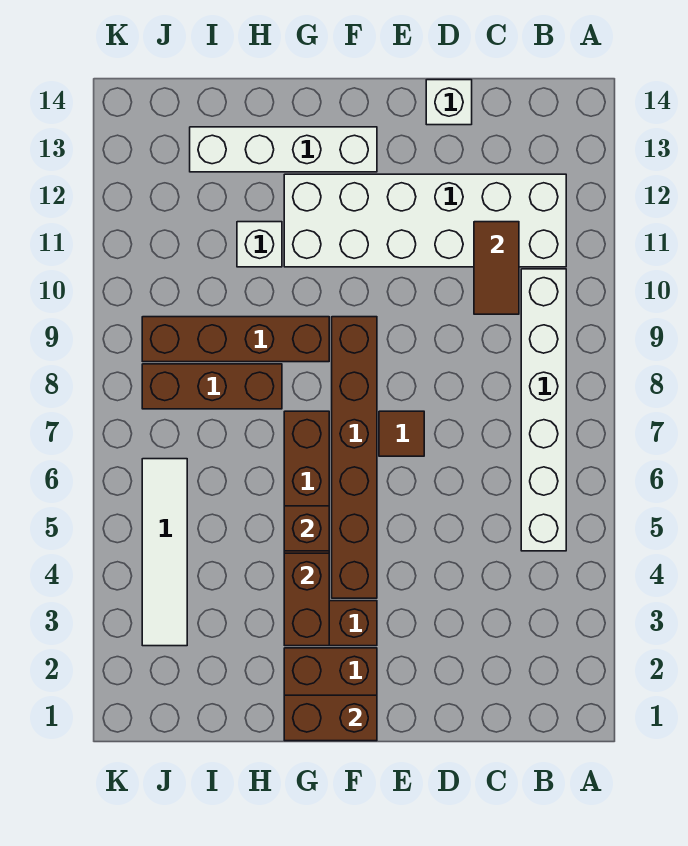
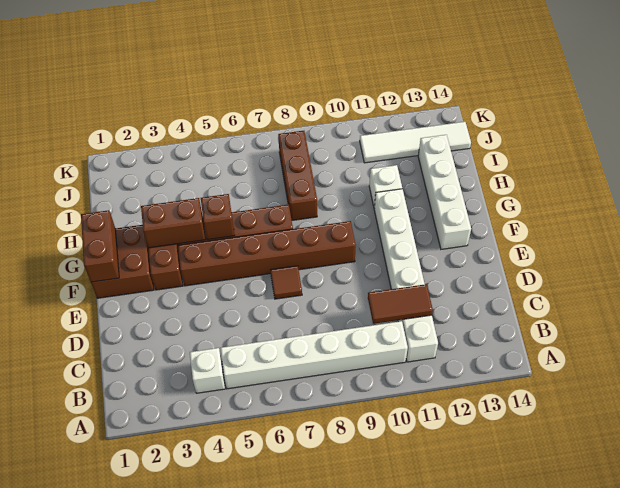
white 2x6 brick [284,174,566,267] -> white 1x6 brick [374,189,438,362]
white 1x1 brick [426,80,472,125] -> white 1x1 brick moved to [190,348,225,393]
brown 1x4 brick [142,317,329,362] -> none
white 1x4 tile [142,459,187,646] -> white 1x4 tile moved to [360,122,471,163]

